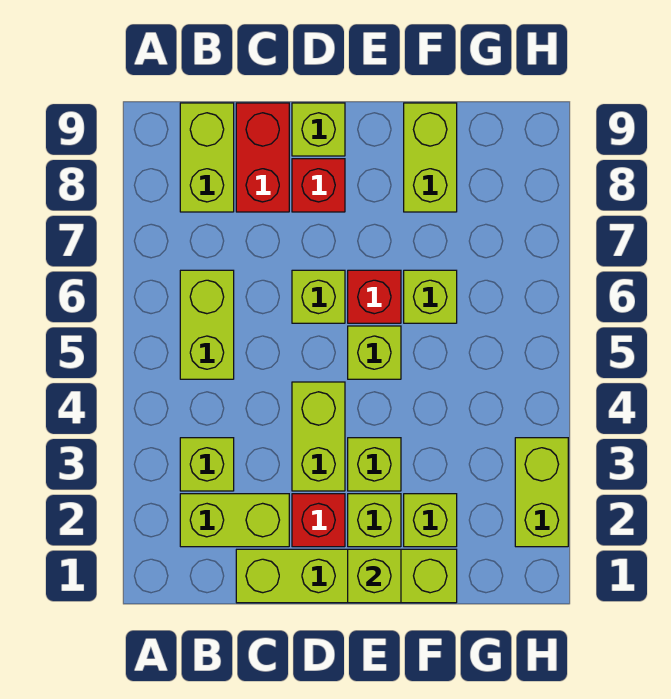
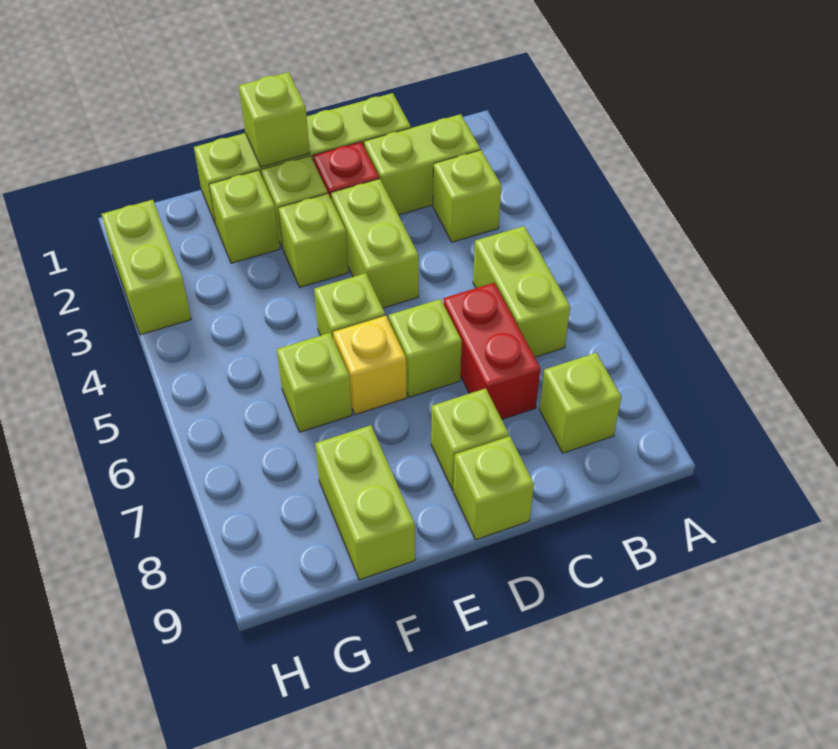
lime 1x2 brick [180,103,234,212] -> lime 1x1 brick [540,353,621,453]
red 1x2 brick [236,103,289,212] -> red 1x2 brick moved to [443,283,541,419]
red 1x1 brick [292,159,345,212] -> lime 1x1 brick [431,388,509,490]
red 1x1 brick [348,270,401,323] -> yellow 1x1 brick [333,316,407,415]

